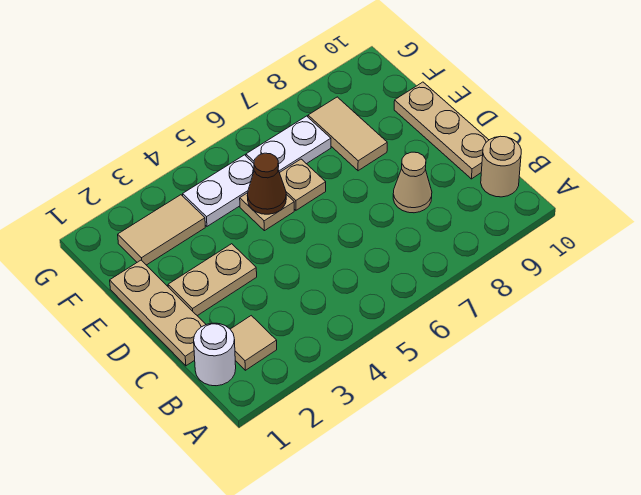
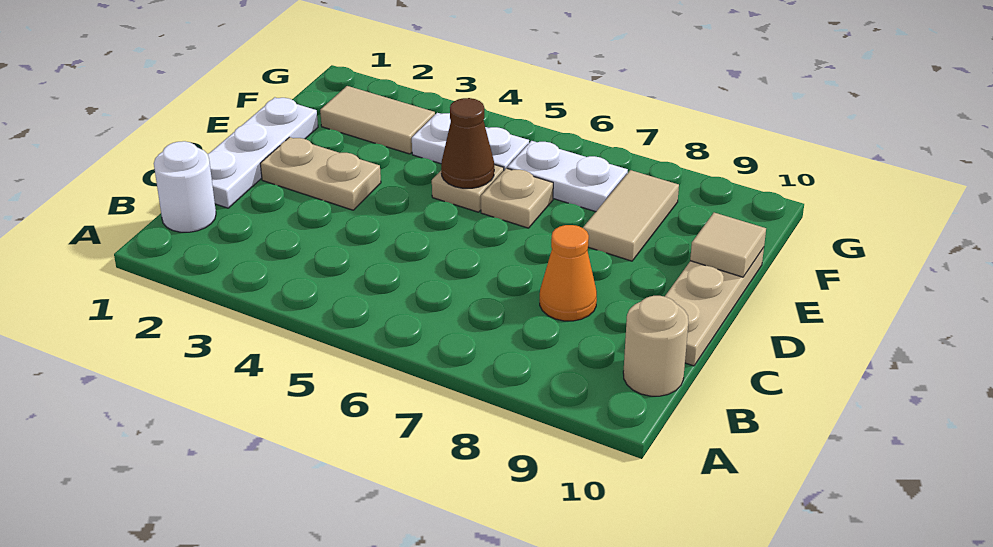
tan 1x1 tile [230,316,277,370] -> tan 1x1 tile moved to [690,213,766,277]
tan 1x3 plate [110,260,206,366] -> white 1x3 plate [208,97,318,208]
tan 1x1 cone [393,152,432,213] -> orange 1x1 cone [540,225,597,321]

